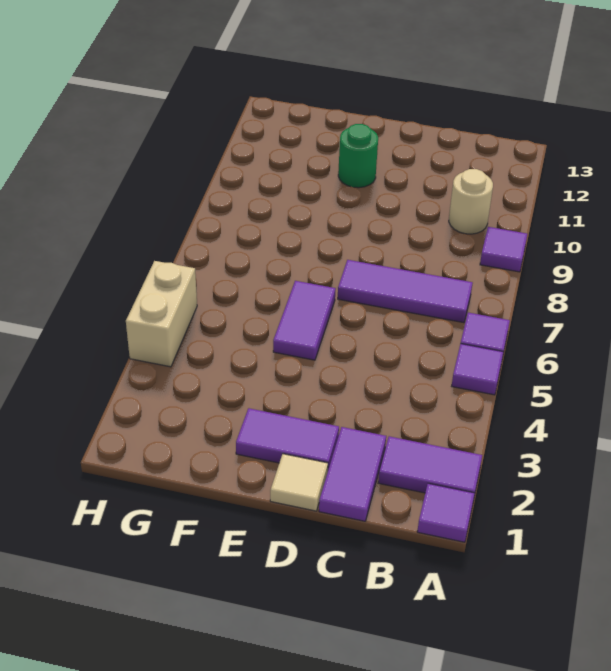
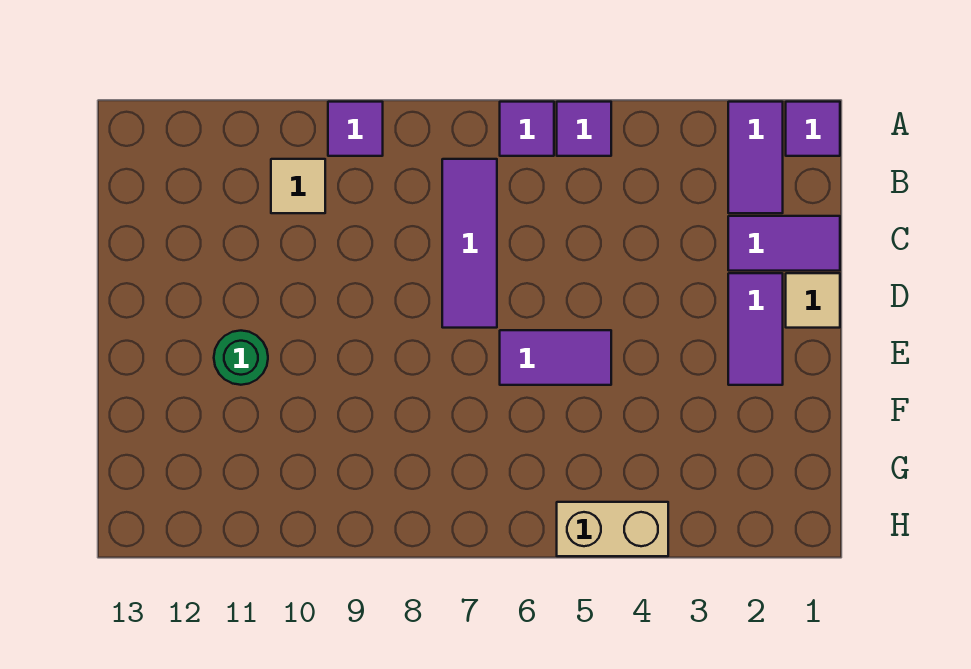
tan 1x1 round brick [449,169,493,234] -> tan 1x1 tile [271,159,325,213]

